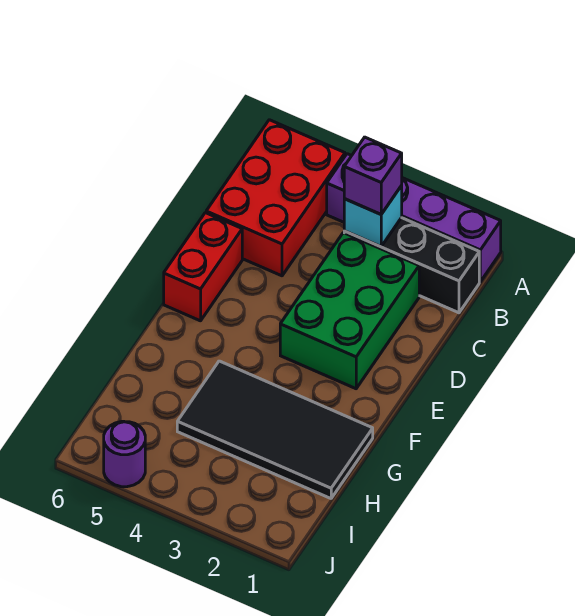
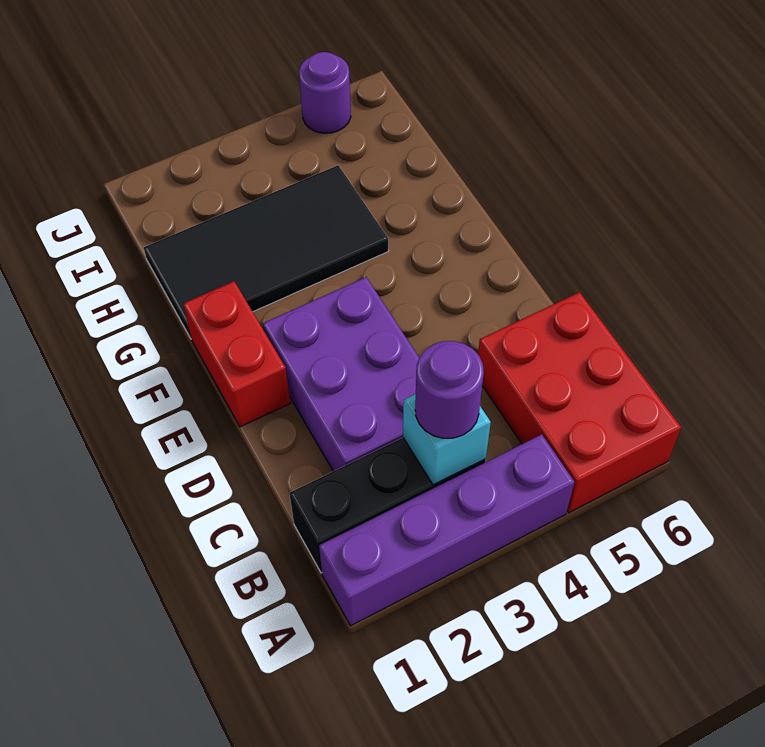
purple 1x1 brick [344,137,402,214] -> purple 1x1 round brick [415,341,484,438]
green 2x3 brick [280,233,419,389] -> purple 2x3 brick [263,277,419,471]
red 1x2 brick [164,213,242,321] -> red 1x2 brick moved to [183,281,290,427]

